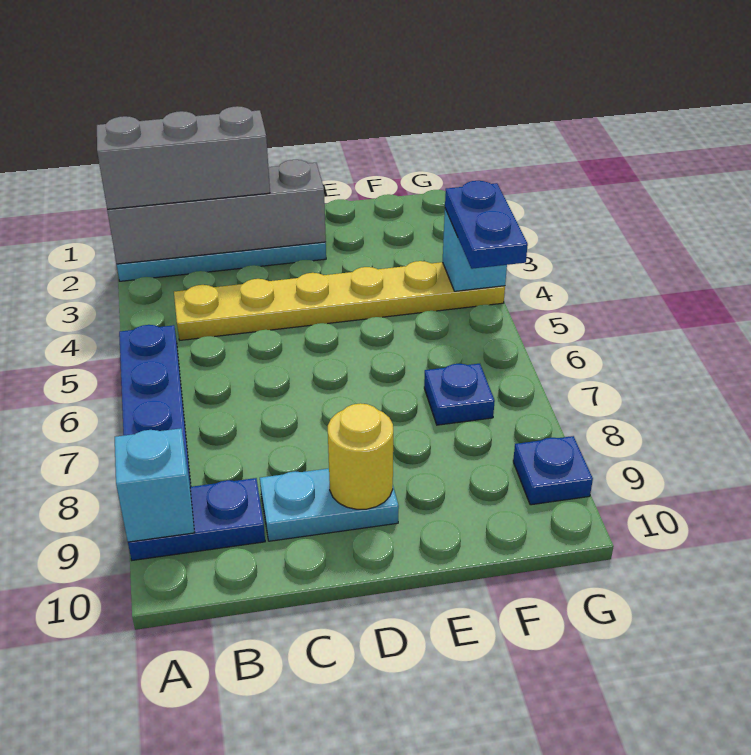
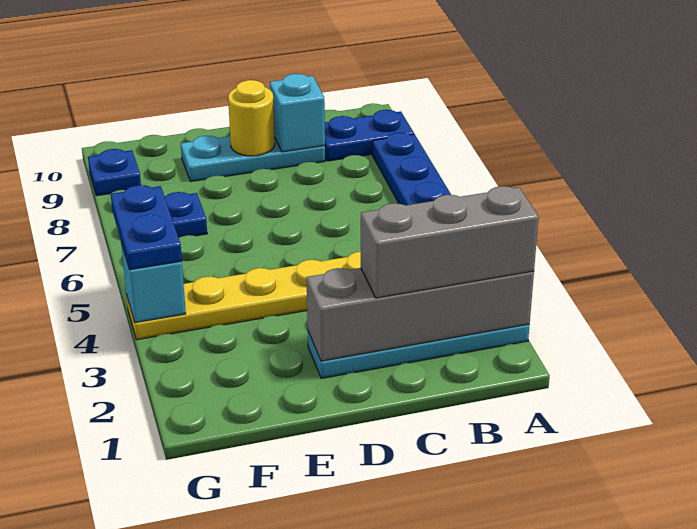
cyan 1x1 brick [115,428,195,542] -> cyan 1x1 brick moved to [270,74,325,152]
cyan 1x2 plate [260,469,399,541] -> cyan 1x3 plate [181,136,325,182]

